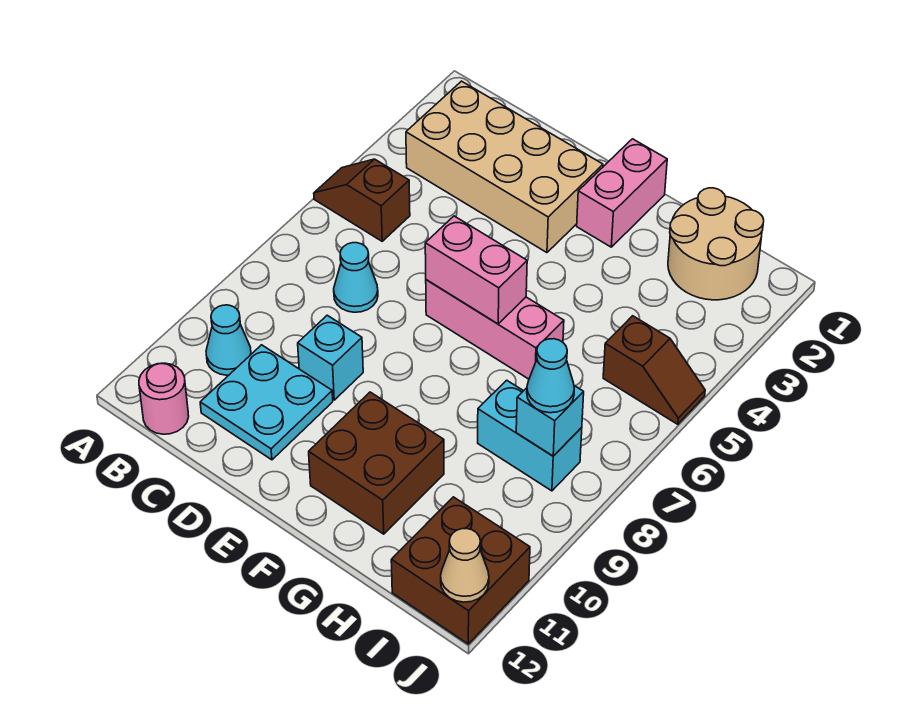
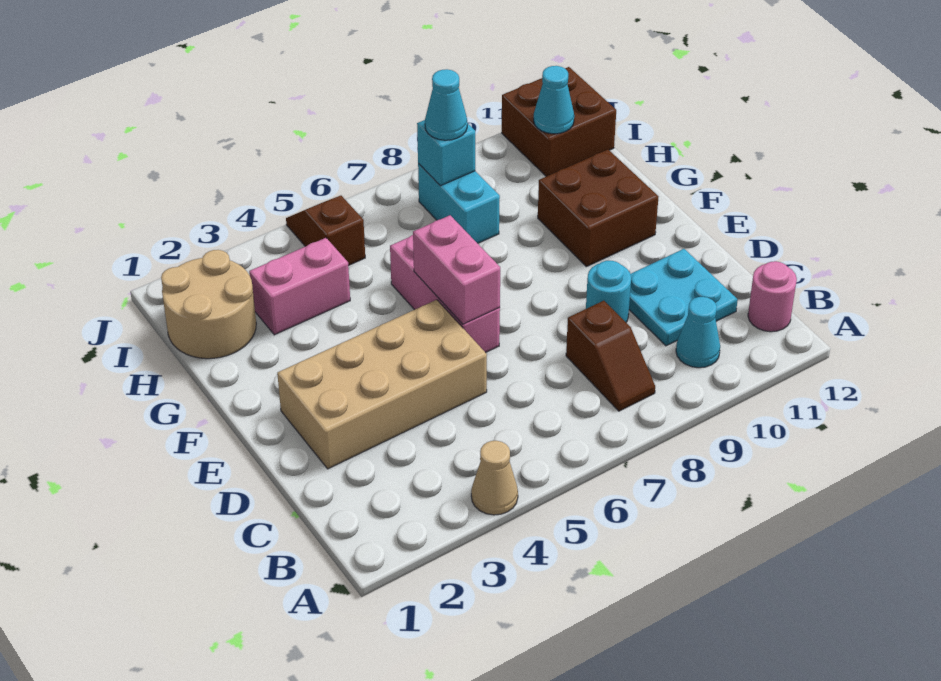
brown 1x2 slope [314,159,410,241] -> brown 1x2 slope moved to [566,301,655,411]
tan 2x4 brick [406,81,603,253] -> tan 2x4 brick turned to [277,300,487,469]
cyan 1x1 cone [334,243,378,312] -> cyan 1x1 cone moved to [534,66,574,134]
cyan 1x1 brick [298,315,363,400] -> cyan 1x1 round brick [586,261,631,322]
pink 1x2 brick [577,139,667,247] -> pink 1x2 brick moved to [249,238,350,335]
tan 1x1 cone [441,529,489,602] -> tan 1x1 cone moved to [471,441,518,515]

